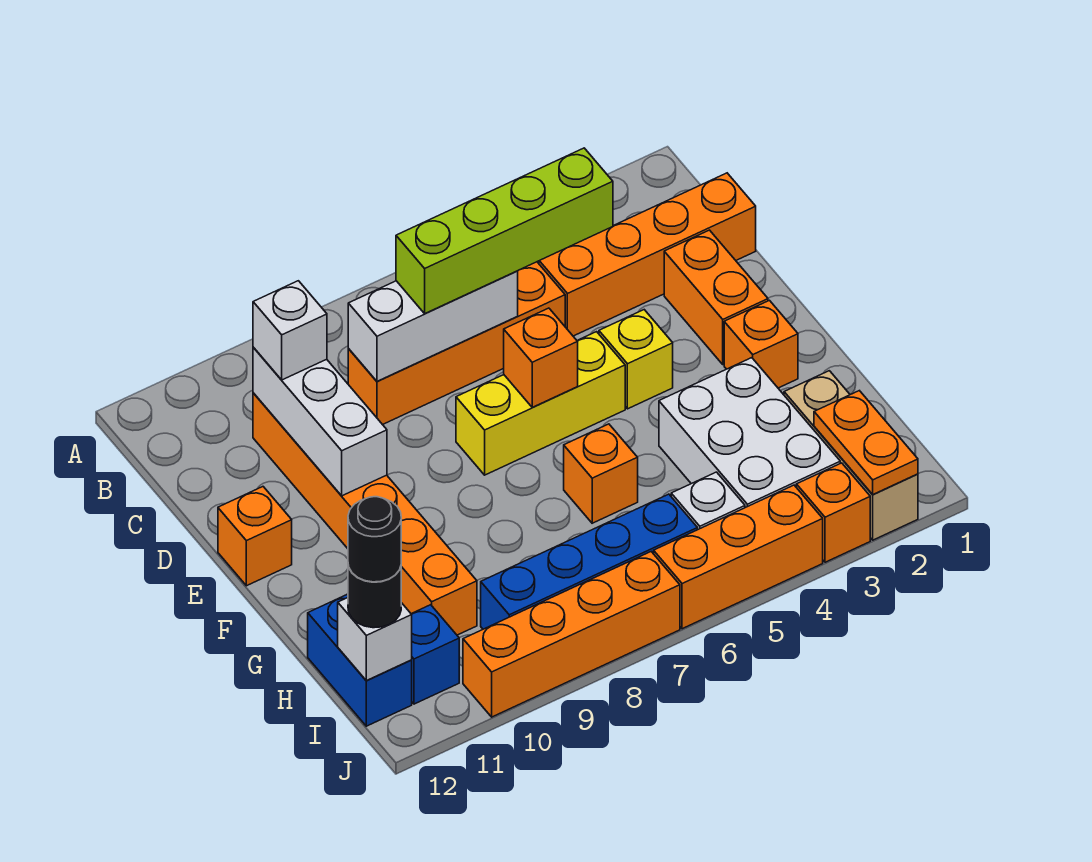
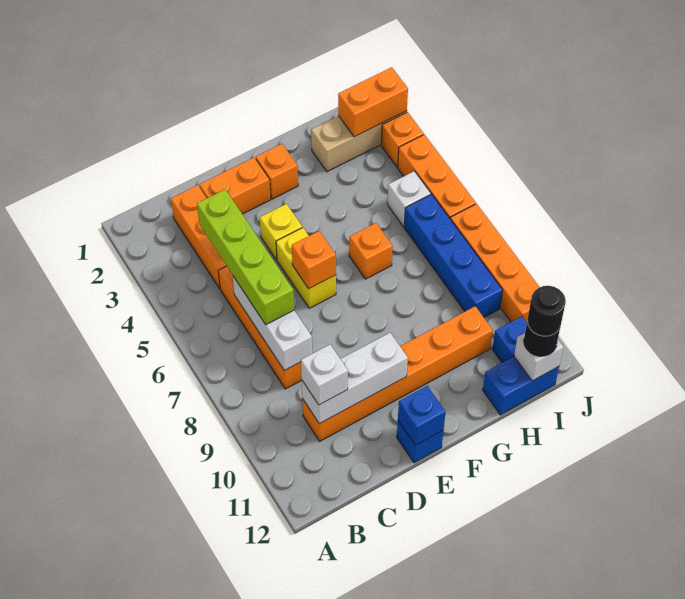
orange 1x4 brick [539,173,756,336] -> orange 1x3 brick [171,185,226,288]
yellow 1x3 brick [456,332,625,475] -> yellow 1x2 brick [276,228,336,308]
orange 1x1 brick [218,487,292,586] -> blue 1x1 brick [397,421,444,463]
none -> blue 1x1 brick [398,386,446,445]
white 2x3 brick [659,358,840,508] -> none
orange 1x2 plate [814,391,918,495] -> orange 1x2 brick [338,67,408,137]

